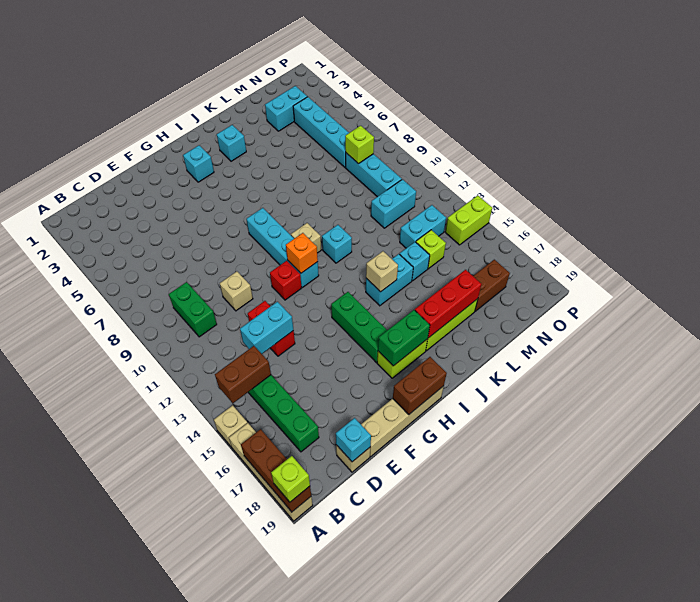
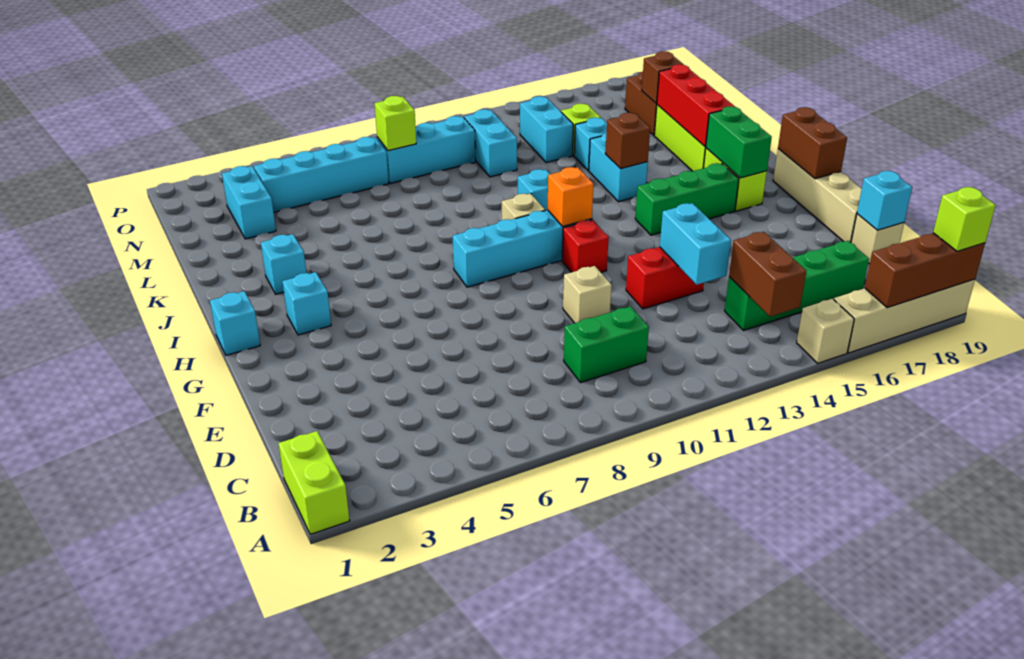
none -> cyan 1x1 brick [210,291,260,355]
tan 1x1 brick [366,251,398,292] -> brown 1x1 brick [605,113,650,169]
none -> brown 1x1 brick [642,51,684,103]
lime 1x2 brick [445,195,492,245] -> lime 1x2 brick moved to [278,431,350,534]

